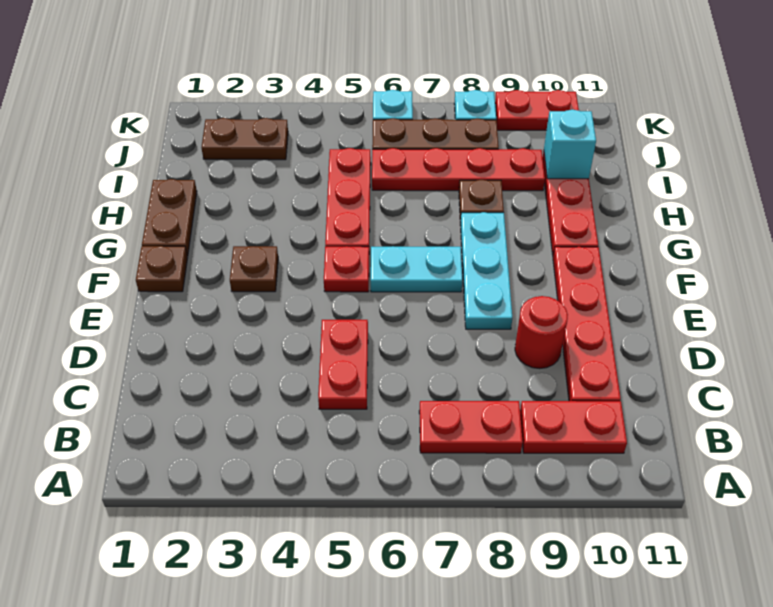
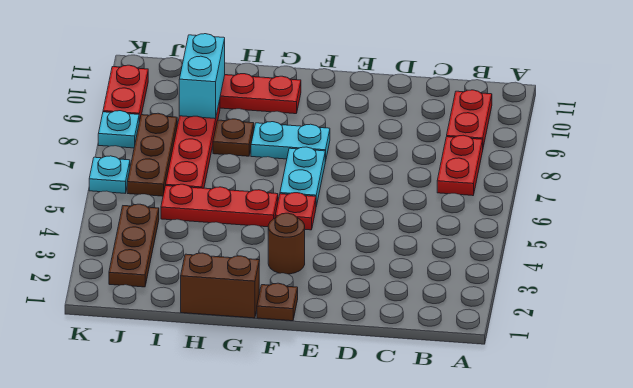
red 1x2 plate [318,320,368,409] -> none
red 1x4 plate [553,247,621,401] -> none
red 1x1 round brick [515,296,568,369] -> none
cyan 1x3 plate [460,212,512,329] -> cyan 1x2 plate [251,122,330,162]
brown 1x1 plate [230,246,278,292] -> brown 1x1 round brick [268,213,305,274]
brown 1x2 plate [142,179,197,256] -> brown 1x2 brick [181,253,259,318]
cyan 1x1 brick [544,110,596,179] -> cyan 1x2 brick [179,34,225,119]
brown 1x2 plate [201,118,288,160] -> brown 1x3 plate [109,204,159,287]

